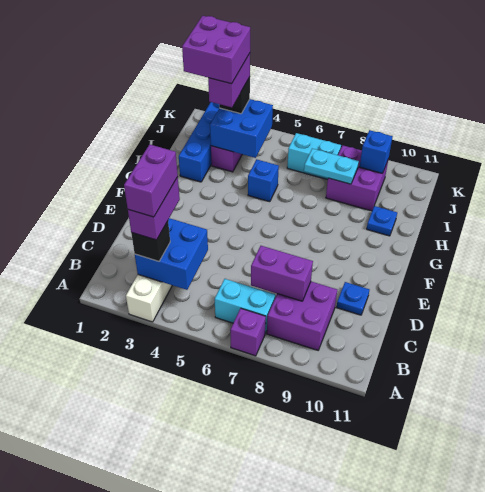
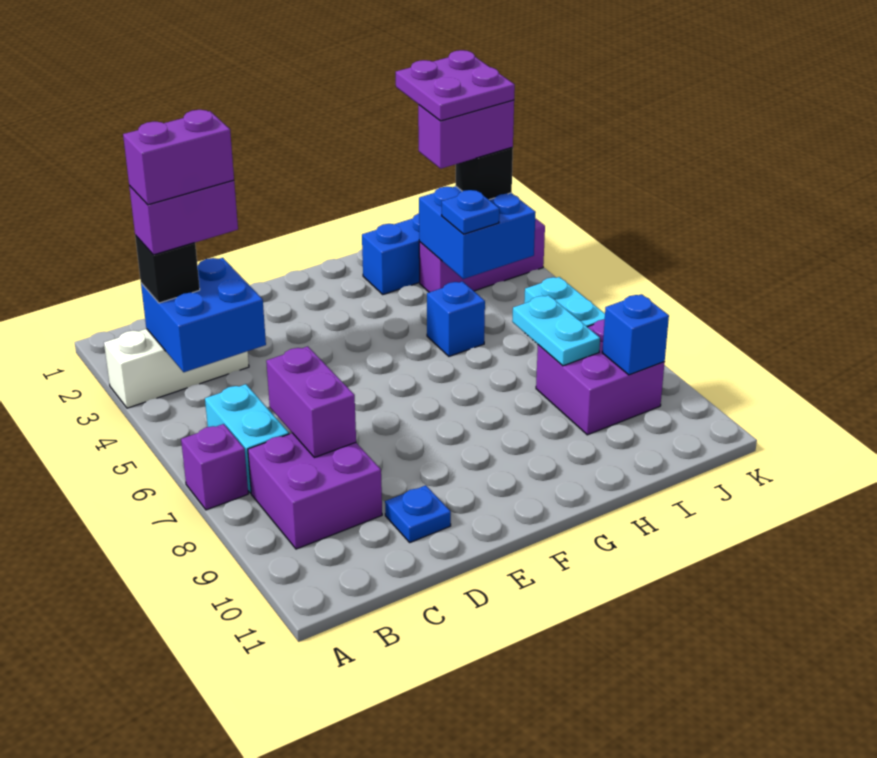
blue 1x1 plate [367,206,397,236] -> blue 1x1 plate moved to [442,190,499,234]
purple 2x2 brick [182,16,250,84] -> purple 2x2 plate [396,50,515,121]

